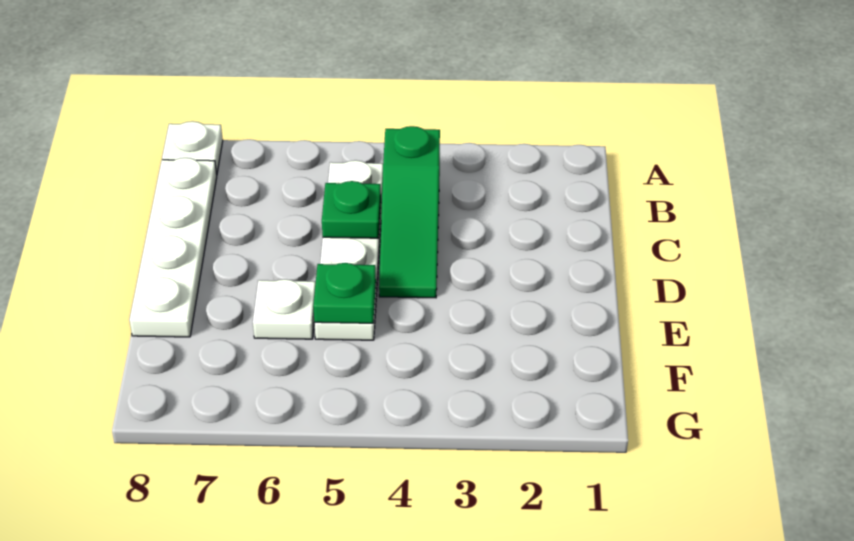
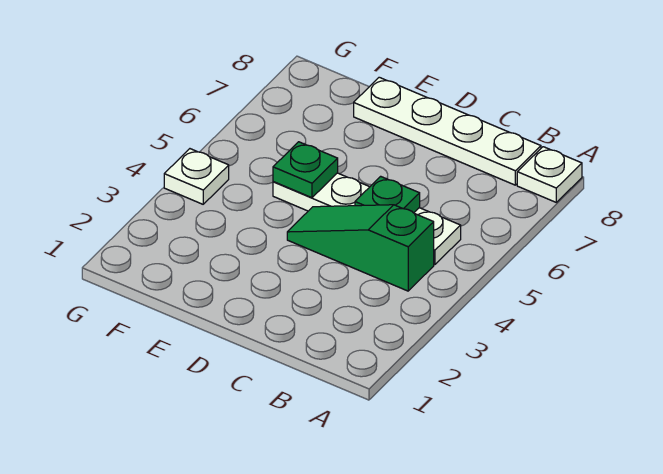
white 1x1 plate [253,279,316,339] -> white 1x1 plate moved to [164,149,229,204]

